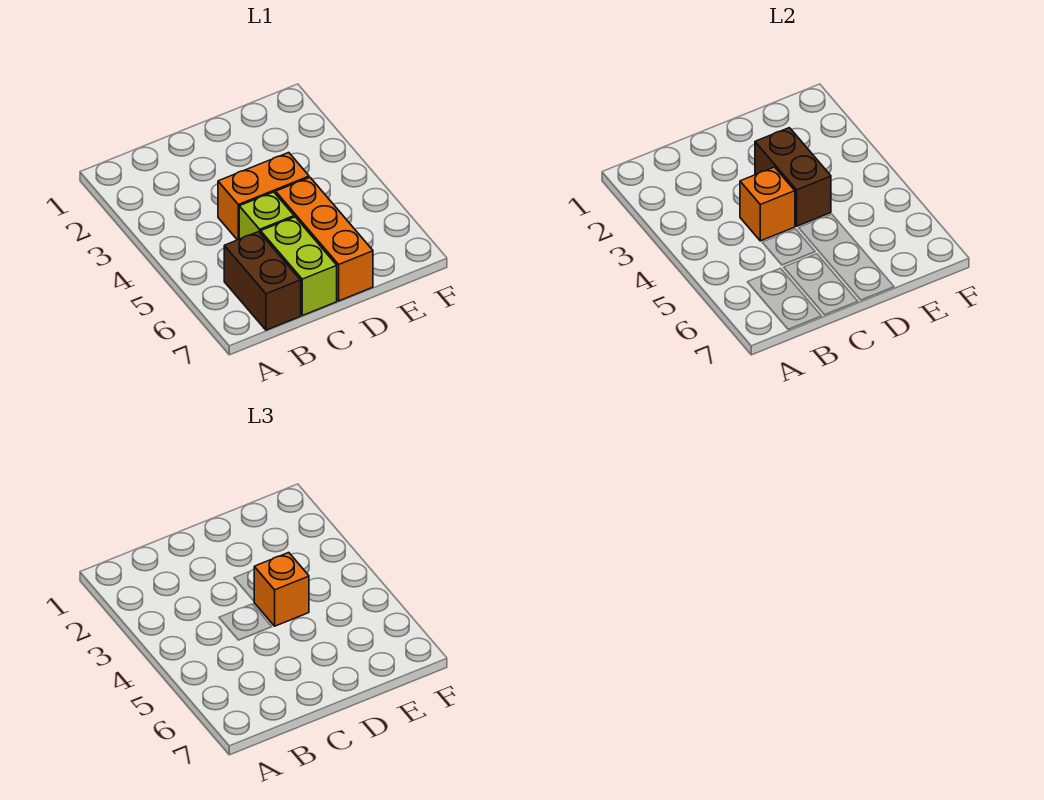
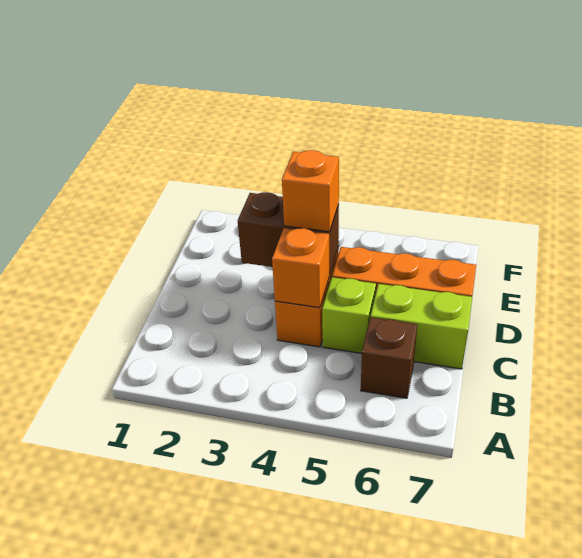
brown 1x2 brick [224,232,301,330] -> brown 1x1 brick [361,317,417,398]

